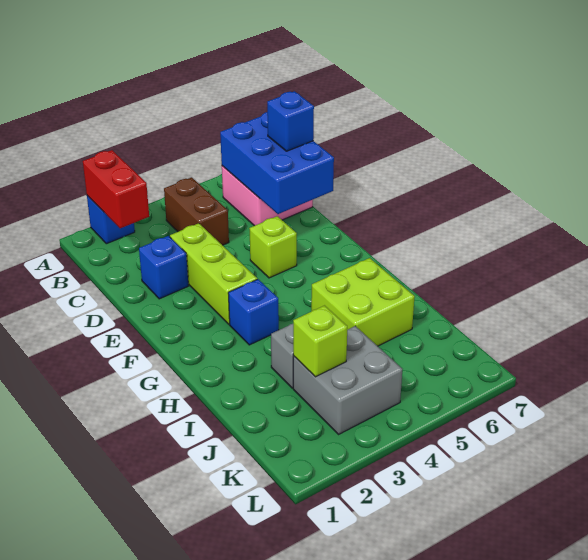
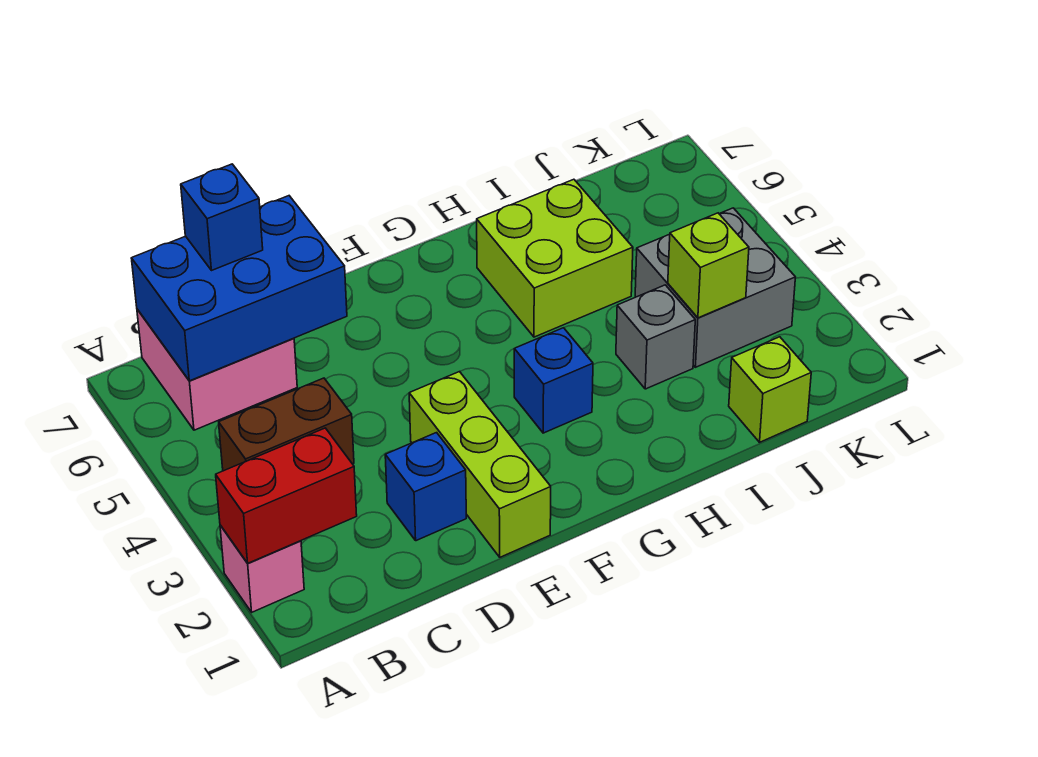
blue 1x1 brick [87,196,135,244] -> pink 1x1 brick [220,525,304,612]
lime 1x3 brick [170,223,257,324] -> lime 1x3 brick turned to [409,372,551,557]
lime 1x1 brick [249,216,297,278] -> lime 1x1 brick moved to [729,337,811,442]

